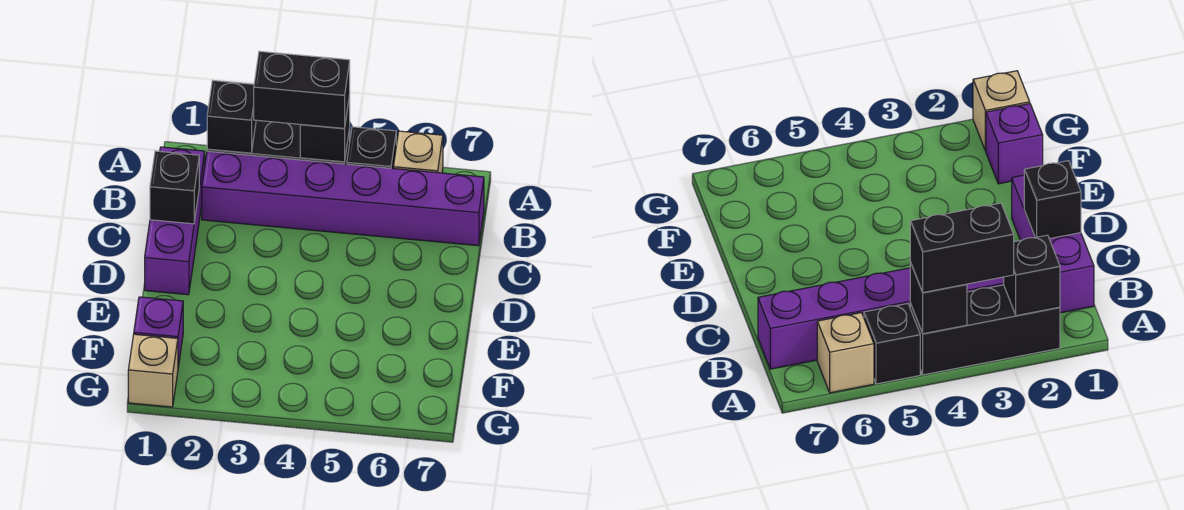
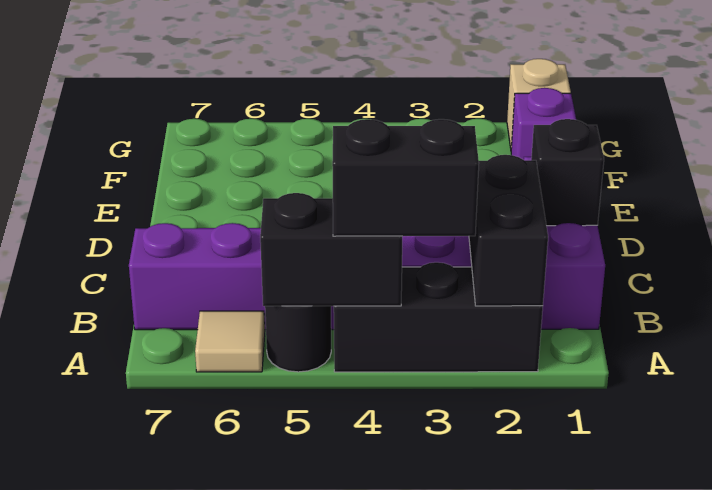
black 1x1 brick [207,81,256,153] -> black 1x2 brick [469,155,548,306]
black 1x1 brick [300,95,350,162] -> black 1x2 brick [260,193,402,306]
black 1x1 brick [347,127,396,168] -> black 1x1 round brick [265,306,331,372]
tan 1x1 brick [393,131,443,173] -> tan 1x1 tile [195,311,265,372]

